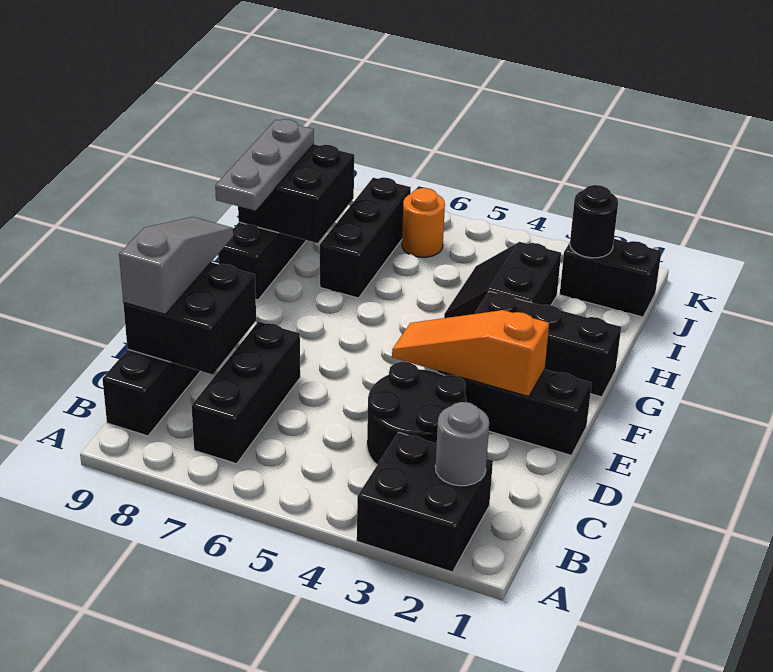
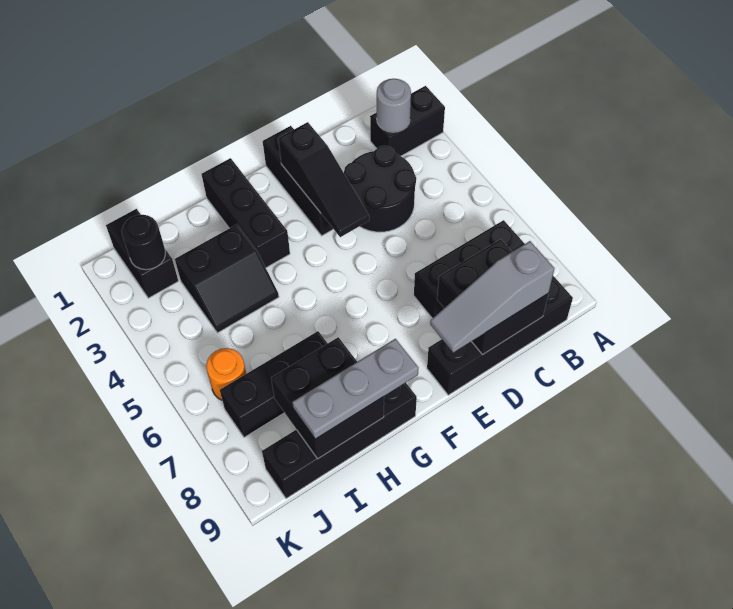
black 2x2 brick [357,432,493,572] -> black 1x2 brick [370,86,445,156]
orange 1x3 slope [392,310,549,397] -> black 1x3 slope [278,122,369,237]

